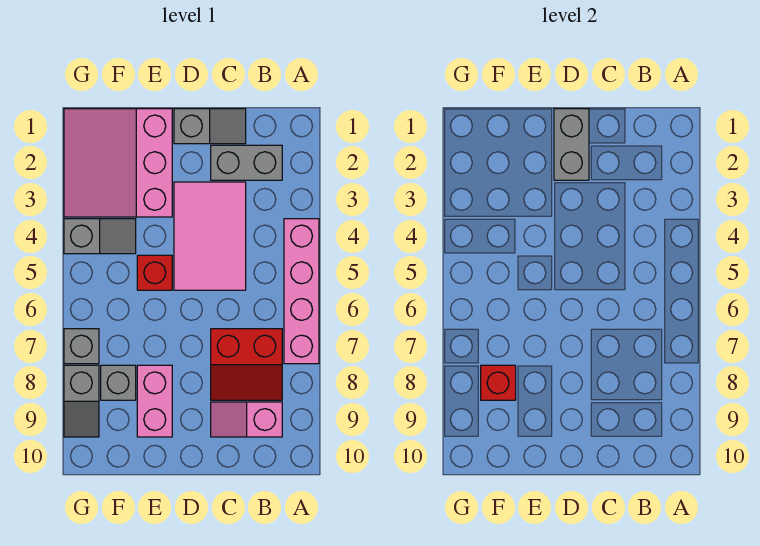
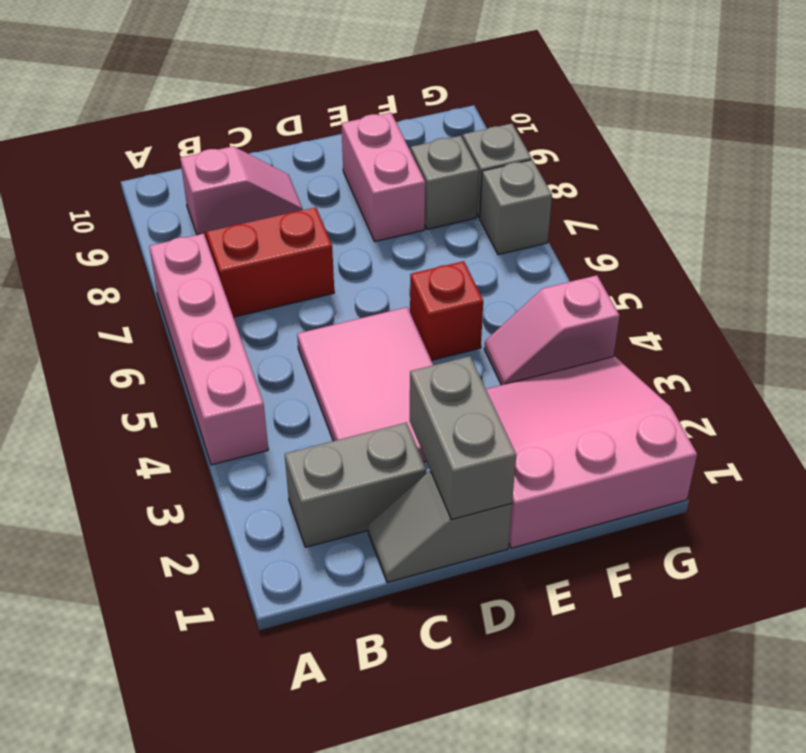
pink 3x3 slope [64,109,172,217] -> pink 3x3 slope turned to [486,356,697,548]
grey 1x2 slope [64,219,136,254] -> pink 1x2 slope [484,275,620,385]
red 1x1 brick [481,365,516,400] -> none

